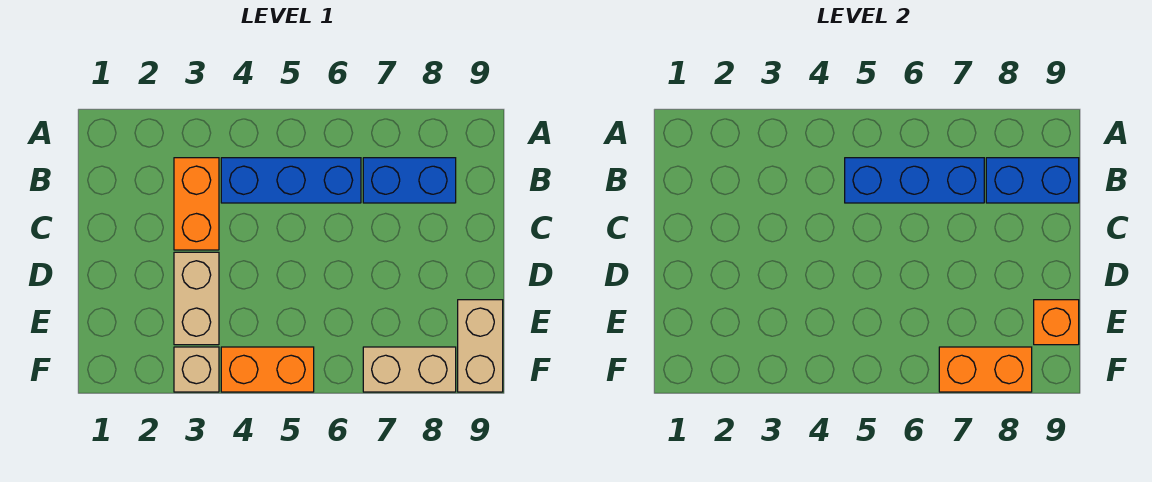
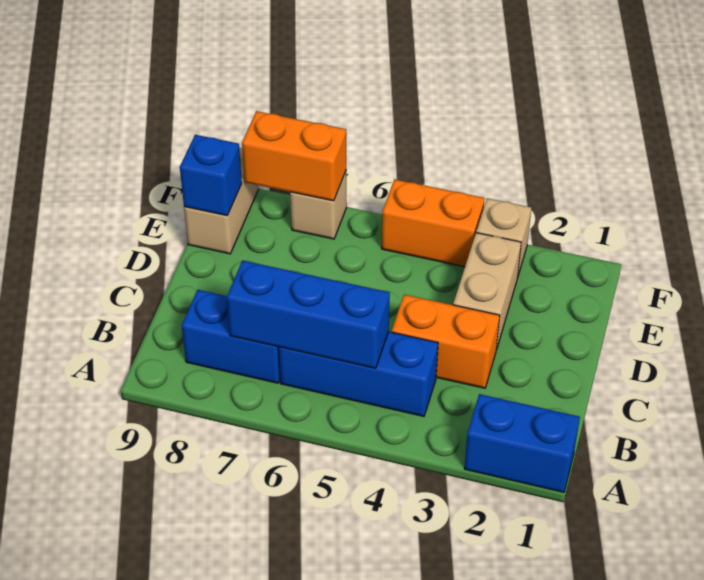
orange 1x2 brick [174,158,219,250] -> orange 1x2 brick turned to [392,295,500,388]
blue 1x2 brick [986,158,1079,203] -> blue 1x2 brick moved to [464,394,580,492]
orange 1x1 brick [1034,300,1079,345] -> blue 1x1 brick [180,135,242,216]
tan 1x2 brick [363,347,456,392] -> tan 1x1 brick [290,171,347,239]

